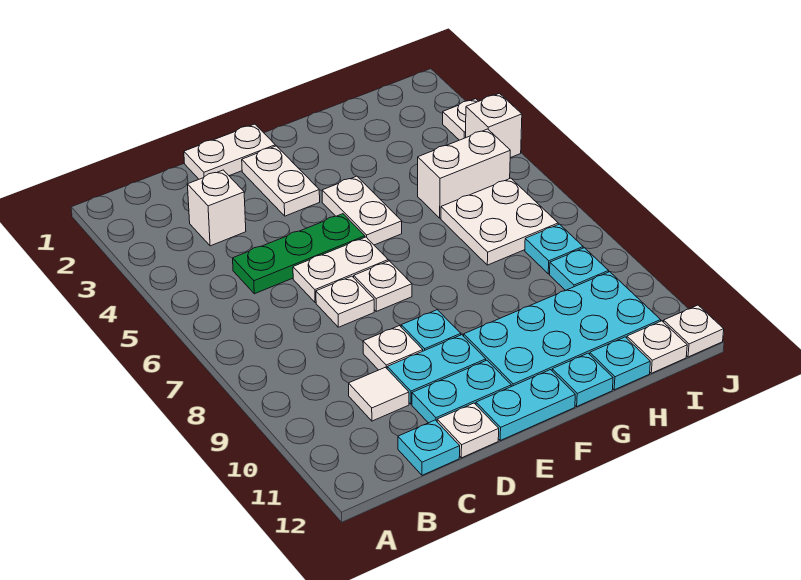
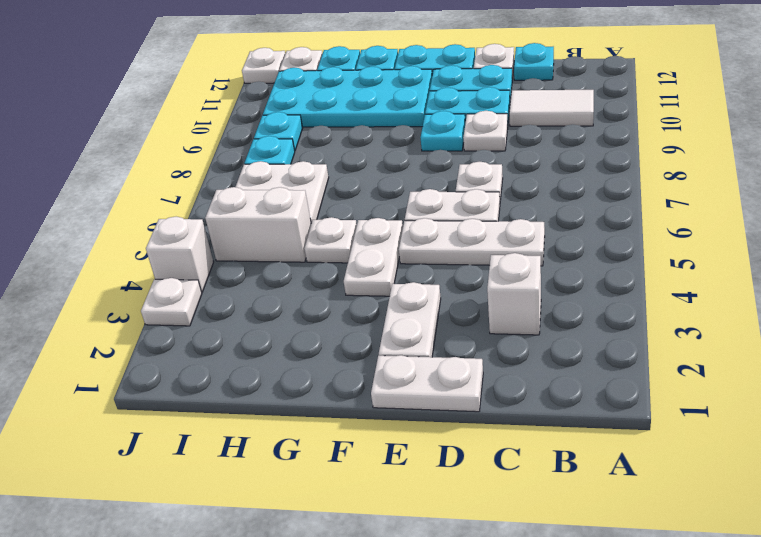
green 1x3 plate [233,214,365,294] -> white 1x3 plate [399,218,545,266]
white 1x1 tile [349,367,409,421] -> white 1x2 tile [509,90,594,126]
white 1x1 plate [354,261,412,311] -> white 1x1 plate moved to [305,217,357,263]

